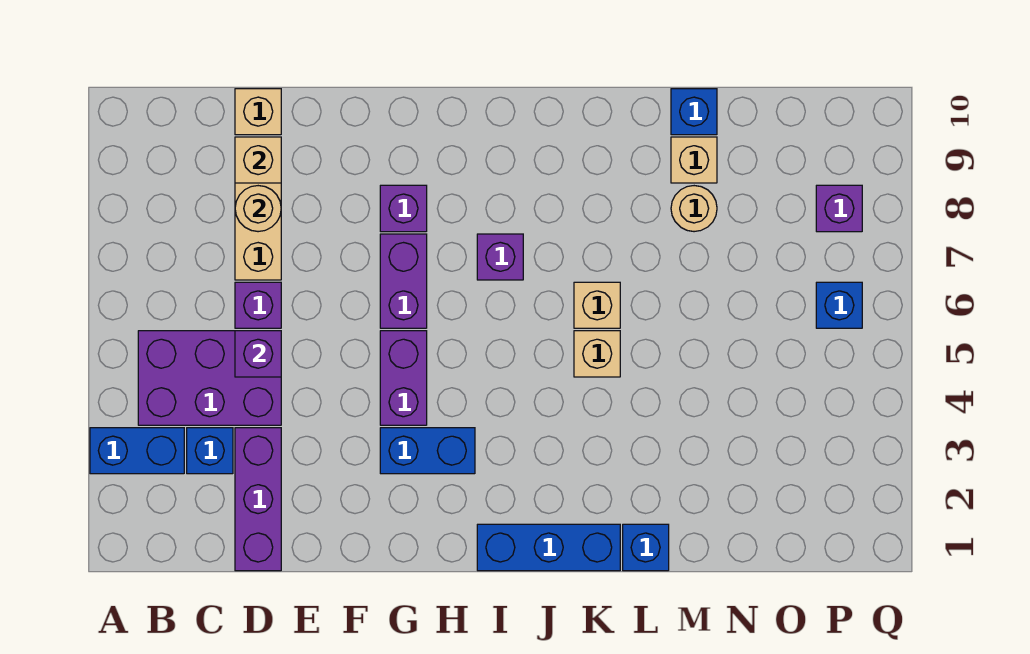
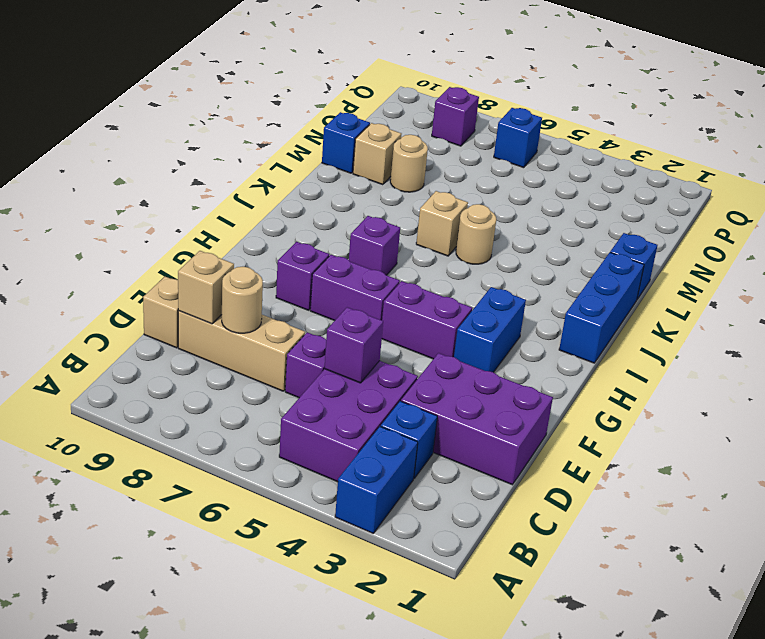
purple 1x3 brick [235,428,281,571] -> purple 2x3 brick [401,353,553,485]
tan 1x1 brick [574,331,620,377] -> tan 1x1 round brick [456,204,496,264]

